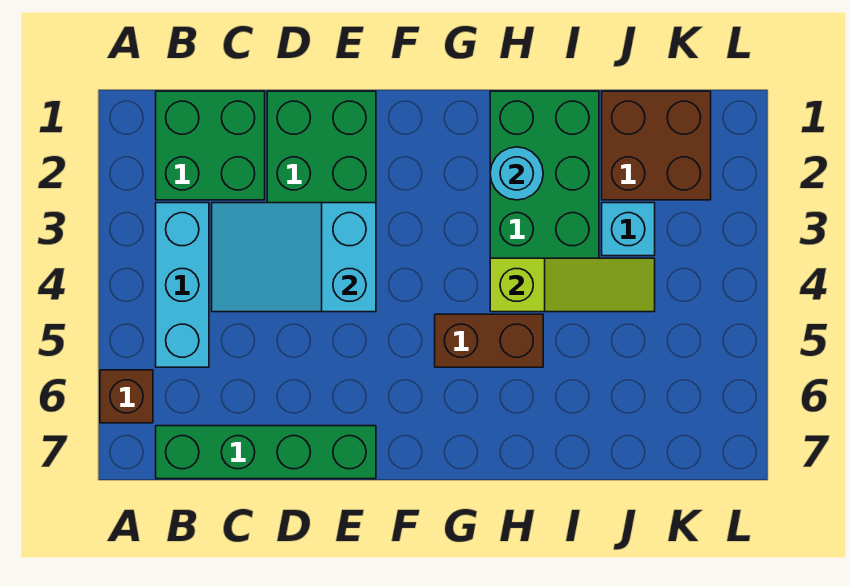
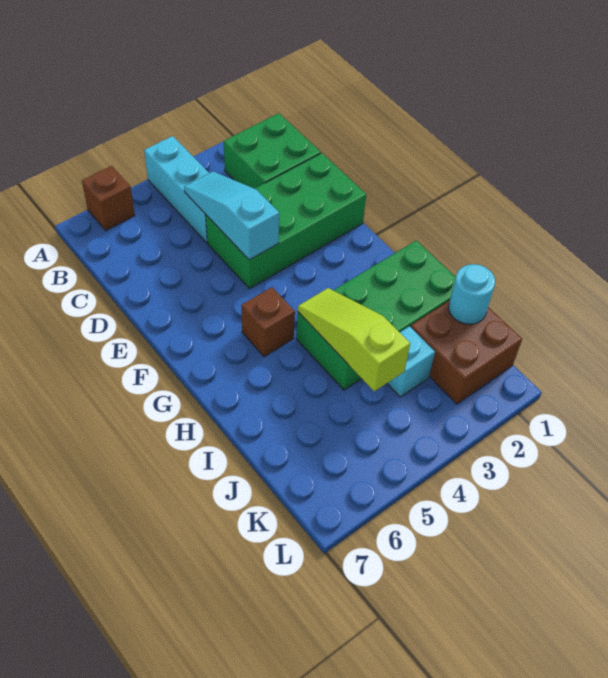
cyan 1x3 brick [156,203,209,367] -> cyan 1x3 brick turned to [144,136,209,242]
green 1x4 brick [156,426,376,479] -> none
cyan 2x3 slope [212,203,376,312] -> cyan 1x3 slope [184,171,279,260]
brown 1x2 brick [435,314,543,367] -> brown 1x1 brick [241,287,295,357]
cyan 1x1 round brick [490,147,543,200] -> cyan 1x1 round brick moved to [449,264,495,324]
lime 1x3 slope [490,258,655,312] -> lime 1x3 slope turned to [298,288,410,391]

